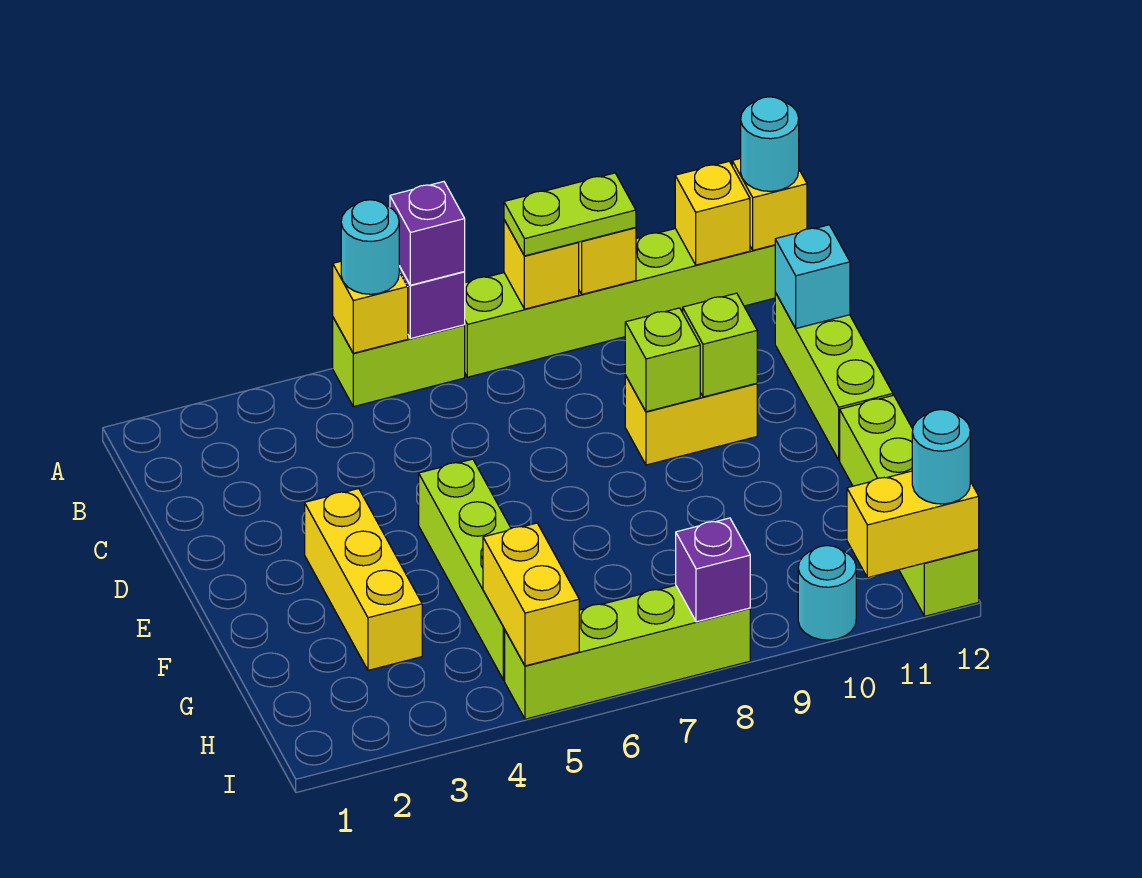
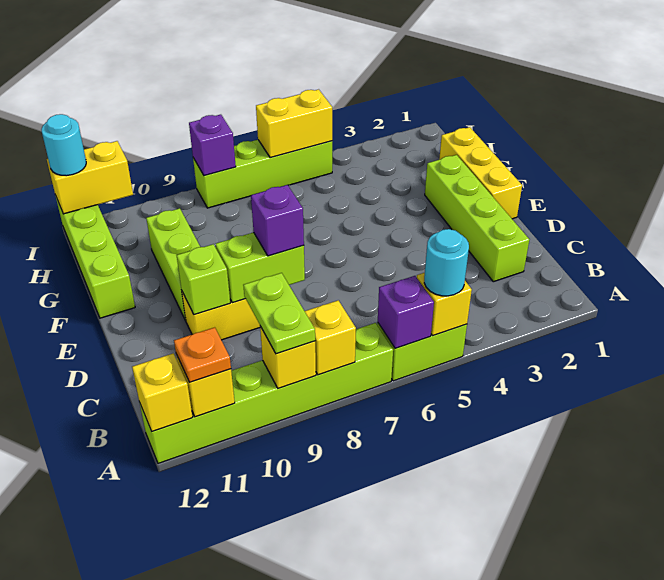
purple 1x1 brick [390,182,465,285] -> purple 1x1 brick moved to [251,185,304,256]
lime 1x2 plate [504,173,636,256] -> lime 1x2 plate turned to [243,273,315,354]
none -> orange 1x1 plate [174,327,231,382]
cyan 1x1 round brick [741,97,799,191] -> none
lime 1x3 brick [775,292,893,460] -> lime 1x3 brick moved to [146,208,200,321]
cyan 1x1 brick [775,225,850,328] -> none
lime 1x1 brick [625,308,700,412] -> lime 1x2 brick [216,232,305,303]
yellow 1x3 brick [305,489,422,670] -> yellow 1x3 brick moved to [439,127,522,219]
lime 1x4 brick [419,459,511,680] -> lime 1x4 brick moved to [425,155,529,282]
yellow 1x2 brick [483,523,579,666] -> yellow 1x2 brick turned to [256,89,332,158]
cyan 1x1 round brick [798,546,856,640] -> none

